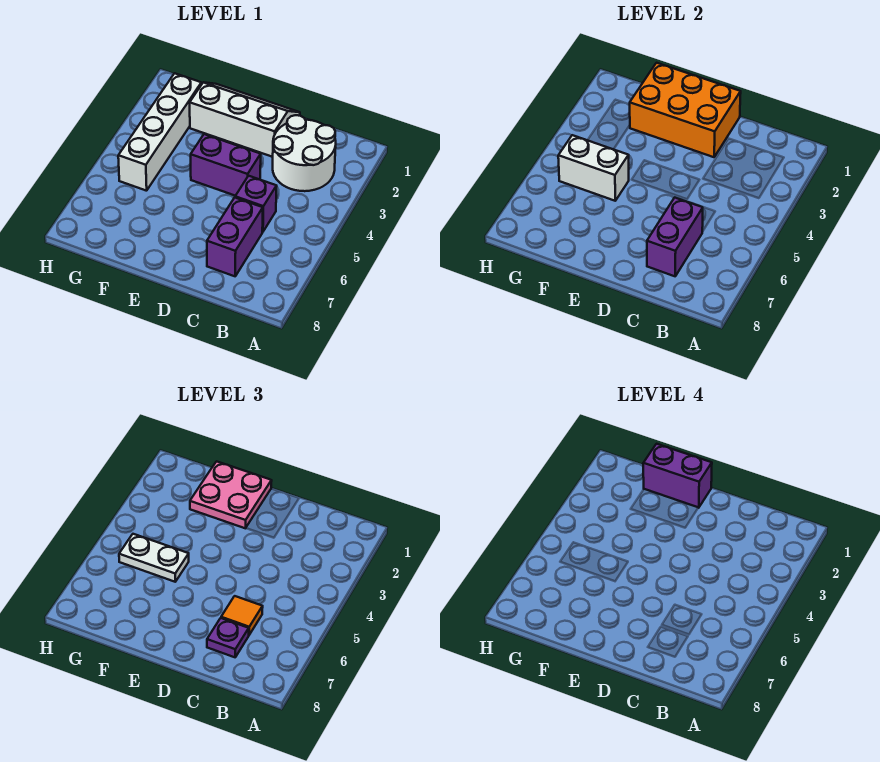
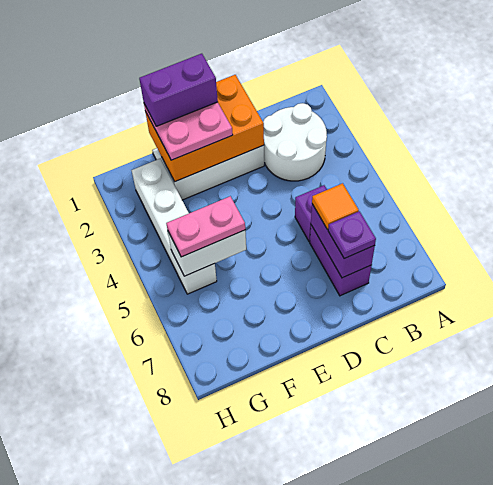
purple 1x2 brick [191,134,261,196] -> none
white 1x2 plate [119,534,189,582] -> pink 1x2 plate [166,196,245,257]

